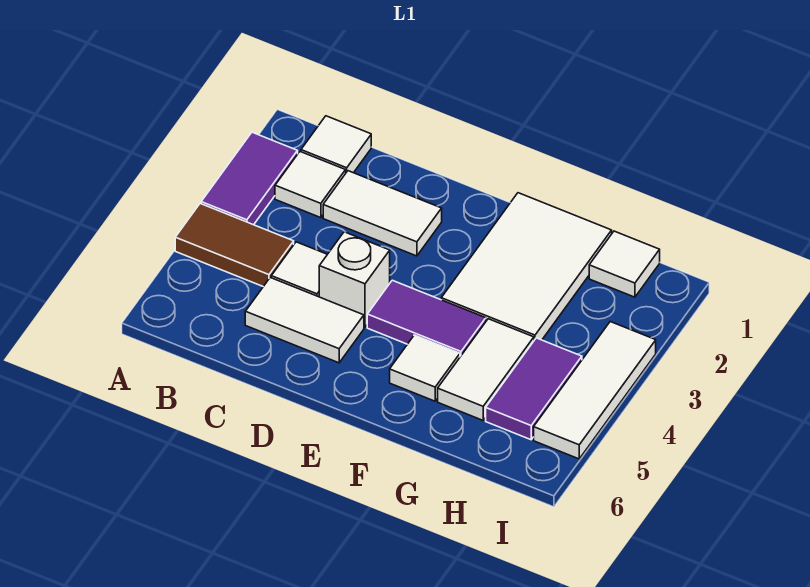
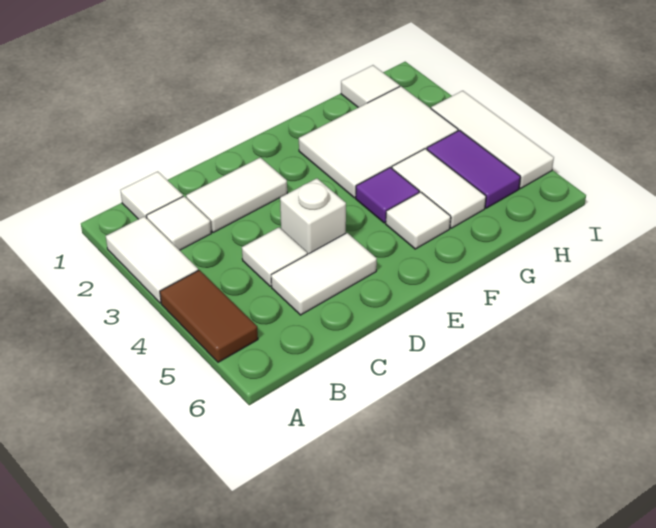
purple 1x2 tile [201,132,298,225] -> white 1x2 tile [106,216,198,303]
brown 1x2 tile [175,204,294,287] -> brown 1x2 tile turned to [160,270,258,362]
purple 1x2 tile [367,280,486,357] -> purple 1x1 tile [356,167,419,223]
white 2x3 tile [441,193,612,340] -> white 2x3 tile turned to [299,86,458,198]

